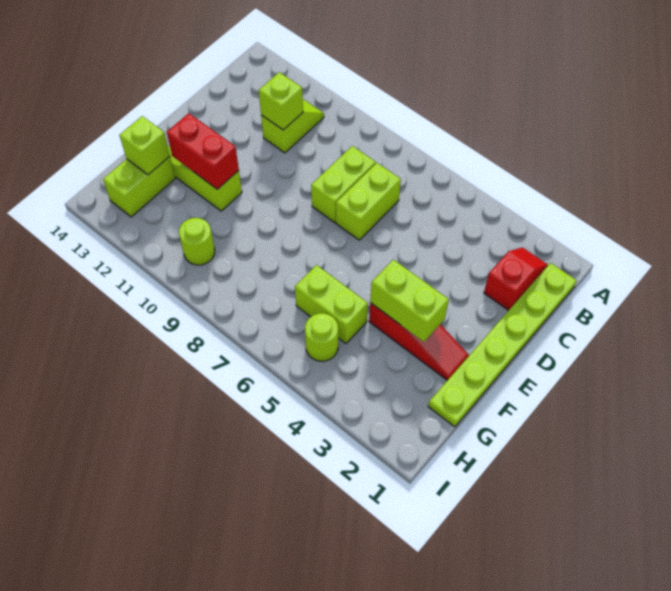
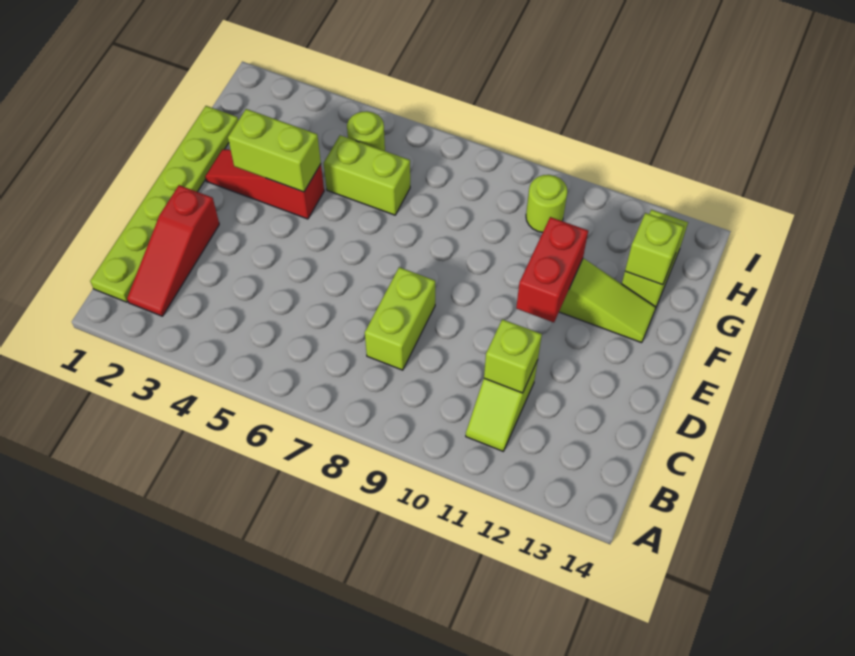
red 1x2 slope [484,247,548,311] -> red 1x3 slope [127,185,219,316]
lime 1x2 brick [336,163,401,240] -> none
red 1x2 brick [167,113,239,189] -> red 1x2 brick turned to [516,217,588,322]

